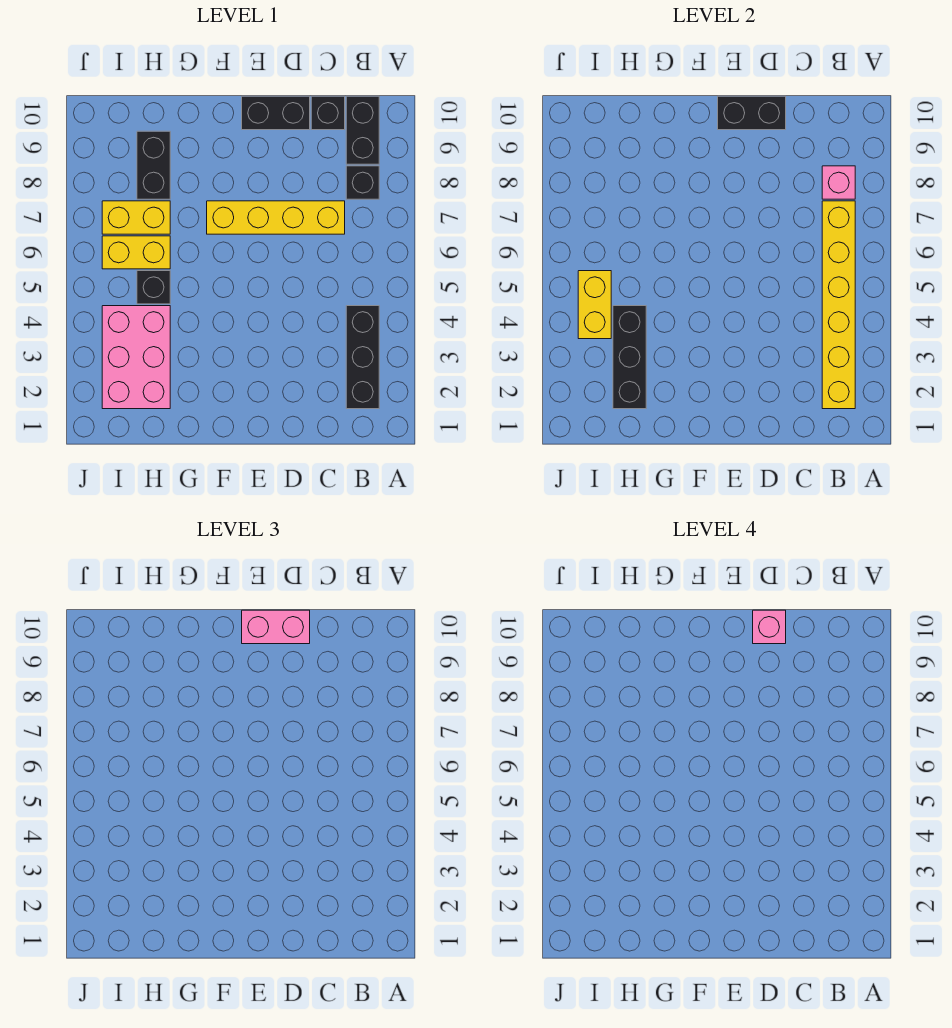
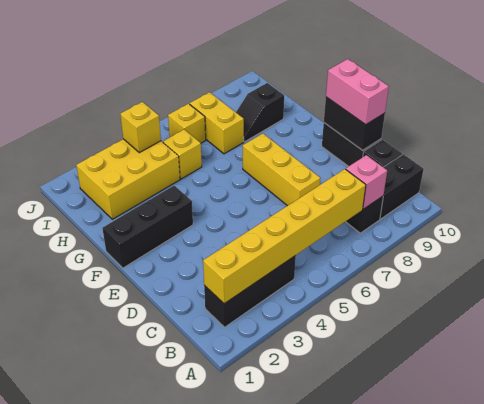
yellow 1x4 brick [207,201,345,234] -> yellow 1x3 brick [243,133,320,206]
pink 1x1 brick [753,610,786,644] -> none
pink 2x3 brick [102,306,170,409] -> yellow 2x3 brick [76,139,180,219]
black 1x3 brick [613,306,646,409] -> black 1x3 brick moved to [102,186,193,268]
black 1x1 brick [137,271,170,304] -> yellow 1x1 brick [163,130,202,179]
yellow 1x2 brick [102,236,170,269] -> yellow 1x1 brick [168,104,206,143]
black 1x2 brick [137,131,170,199] -> black 1x2 slope [236,83,284,142]
yellow 1x2 brick [578,271,611,339] -> yellow 1x1 brick [120,102,161,153]

